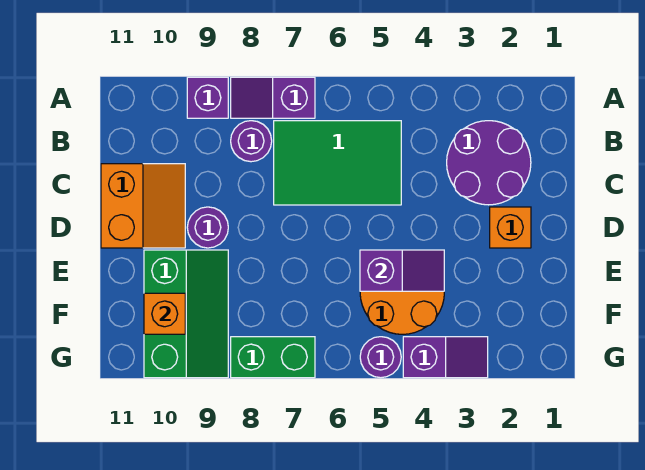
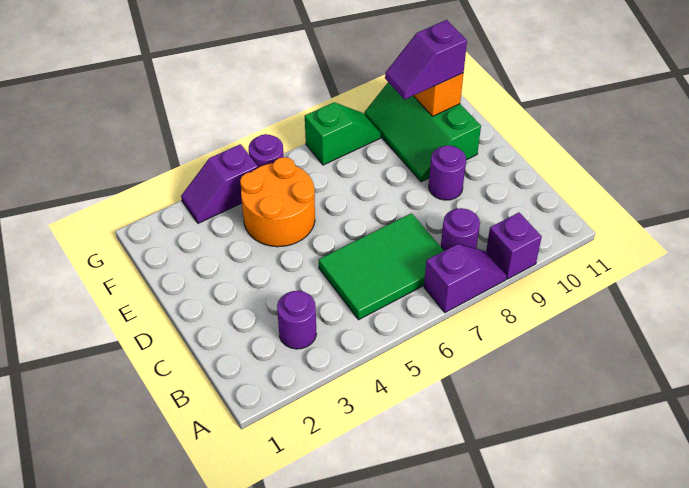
purple 2x2 round brick [447,121,531,205] -> purple 1x1 round brick [277,291,316,349]
orange 2x2 slope [101,164,185,248] -> none
orange 1x1 brick [490,207,531,248] -> none
purple 1x2 slope [360,250,444,291] -> purple 1x2 slope moved to [385,20,467,99]
green 1x2 brick [231,337,315,378] -> green 1x2 slope [305,102,381,165]

